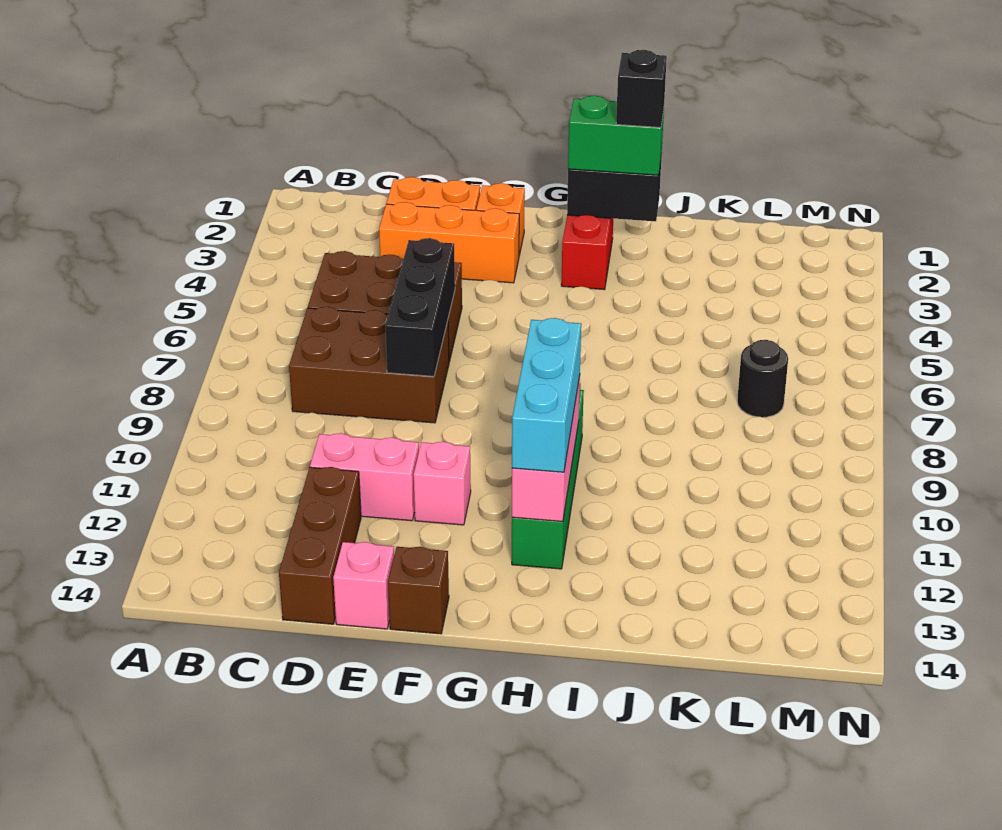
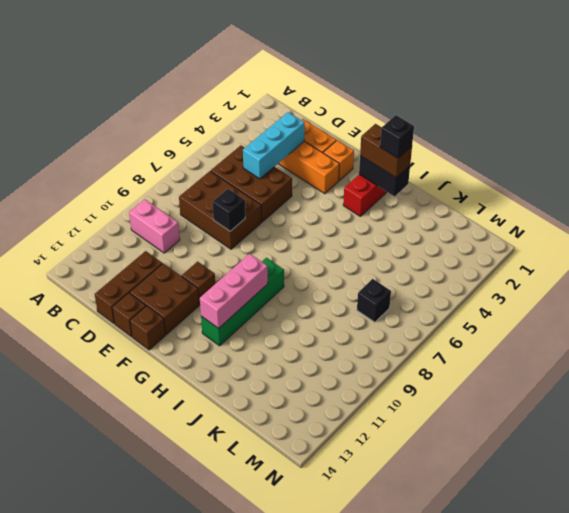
pink 1x2 brick [310,433,419,521] -> pink 1x2 brick moved to [129,199,180,253]
black 1x3 brick [385,238,455,376] -> black 1x1 brick [212,189,245,231]
none -> brown 2x2 brick [130,264,199,335]
pink 1x1 brick [333,542,394,629] -> brown 1x1 brick [112,293,146,337]
pink 1x1 brick [414,442,471,525] -> brown 1x1 brick [182,261,215,304]
green 1x2 brick [568,96,664,175] -> brown 1x2 brick [360,124,412,178]
cyan 1x3 brick [512,318,581,472] -> cyan 1x3 brick moved to [243,112,305,179]
black 1x1 round brick [737,340,788,417] -> black 1x1 brick [357,279,391,322]

